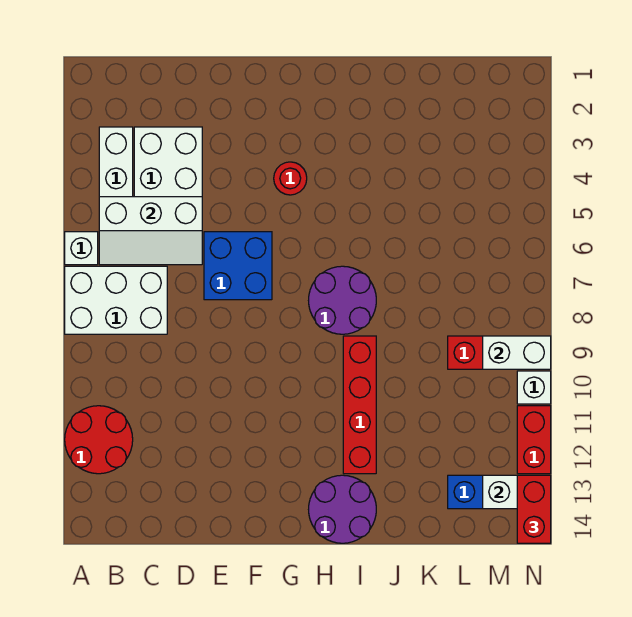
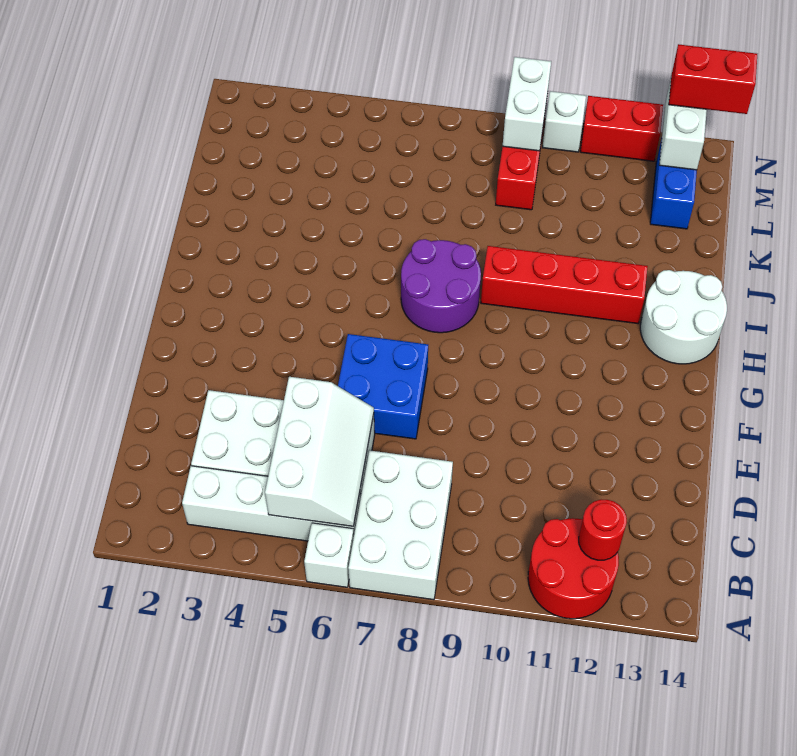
red 1x1 round brick [274,162,307,195] -> red 1x1 round brick moved to [579,500,627,560]
purple 2x2 round brick [309,475,376,543] -> white 2x2 round brick [640,270,727,364]

